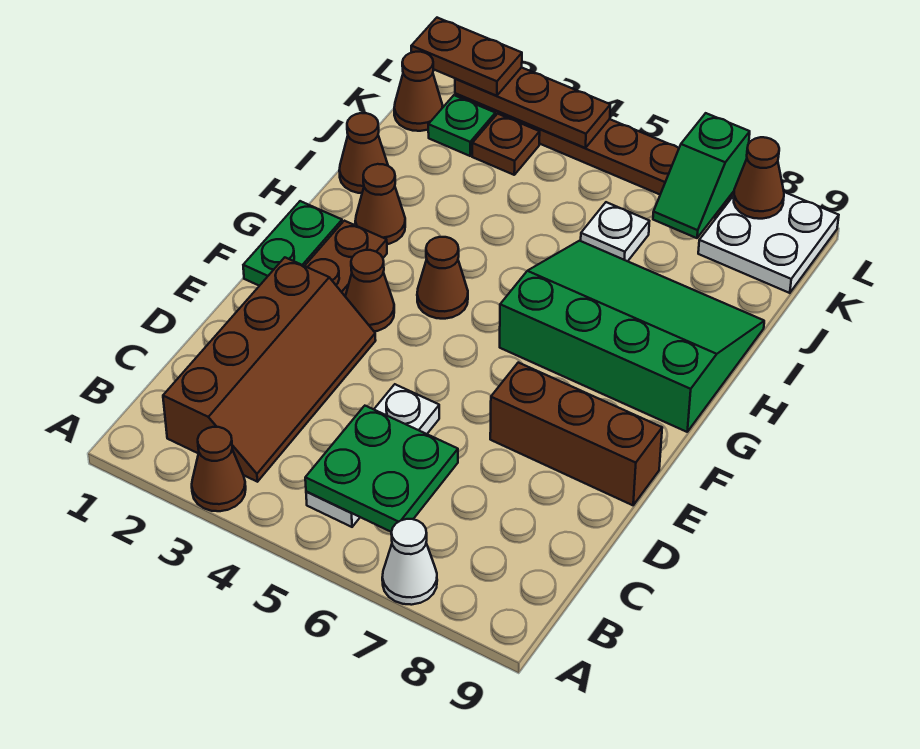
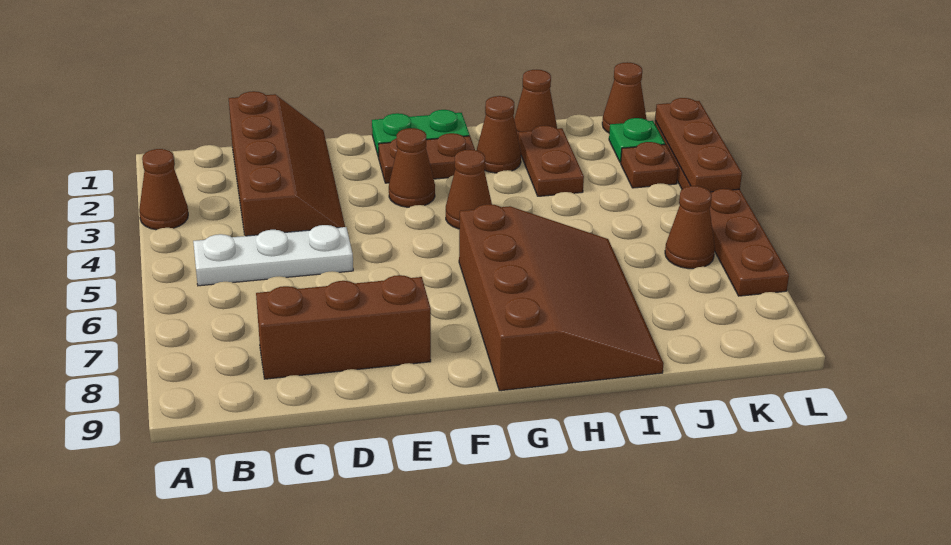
white 1x1 cone [382,519,437,605] -> none
brown 2x4 slope [163,257,376,482] -> brown 2x4 slope turned to [229,91,345,236]
green 2x2 plate [305,406,458,532] -> none
brown 1x3 brick [490,363,662,505] -> brown 1x3 brick turned to [256,275,431,379]
green 3x4 slope [500,241,764,432] -> brown 3x4 slope [459,204,664,391]
white 1x1 plate [581,202,649,261] -> none
green 1x2 slope [653,113,750,238] -> none
white 2x2 plate [698,192,839,293] -> none
brown 1x2 plate [411,18,522,96] -> brown 1x2 plate moved to [518,126,584,196]
brown 1x1 cone [734,137,784,219] -> brown 1x1 cone moved to [665,186,715,269]

